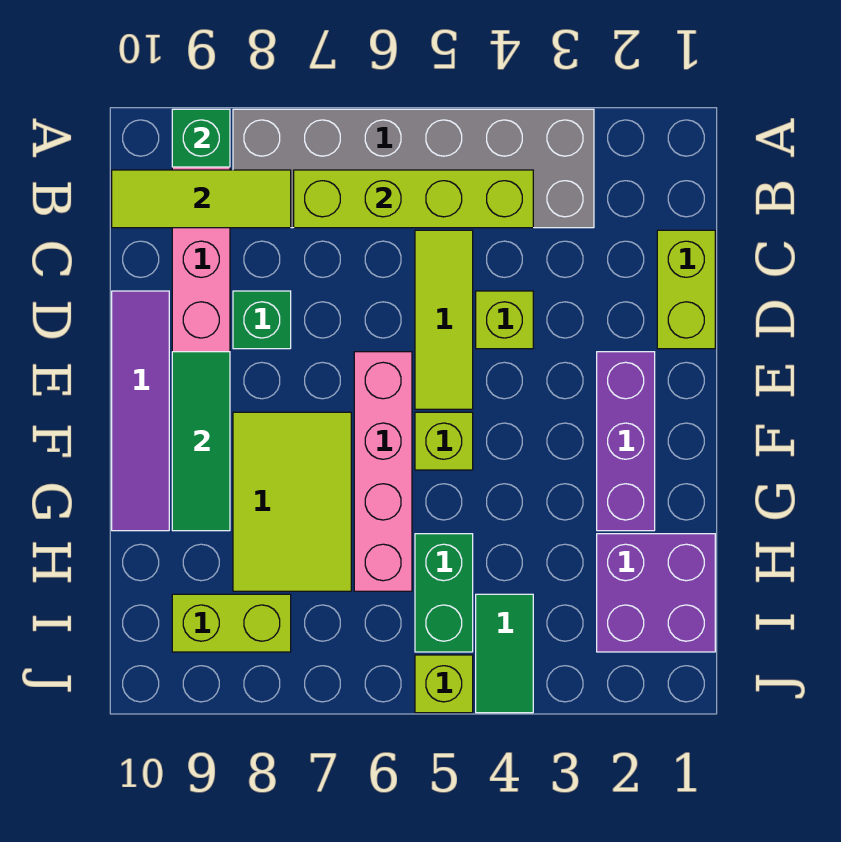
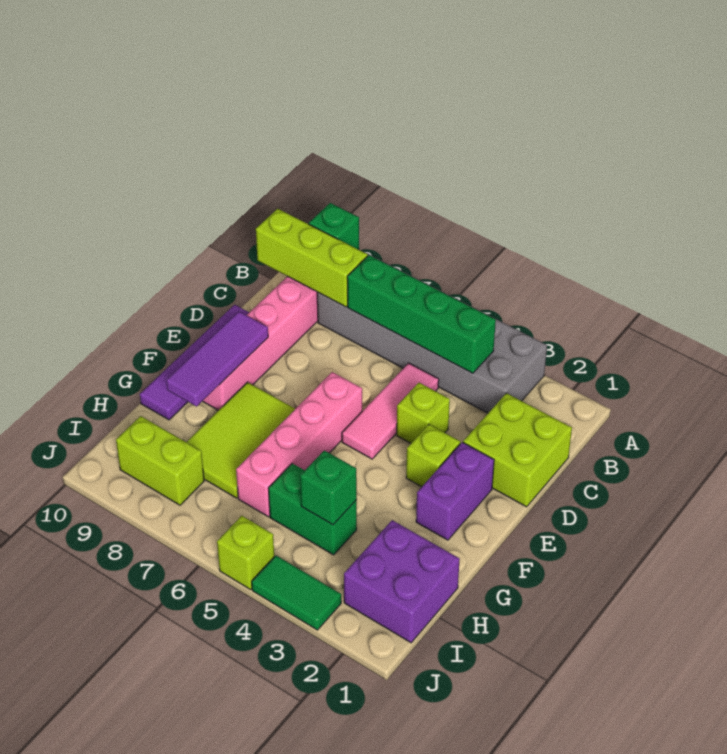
lime 1x4 brick [294,170,533,228] -> green 1x4 brick [347,255,496,373]
lime 1x3 tile [112,170,291,228] -> lime 1x3 brick [256,209,368,307]
lime 1x2 brick [657,230,715,349] -> lime 2x2 brick [463,393,572,507]
lime 1x3 tile [415,230,473,409] -> pink 1x3 tile [342,363,439,459]
green 1x1 brick [233,291,291,349] -> green 1x1 brick moved to [300,450,357,525]
purple 1x3 brick [597,352,655,531] -> purple 1x2 brick [416,442,494,540]
green 1x3 tile [172,352,230,531] -> purple 1x3 tile [166,311,268,407]
lime 1x1 brick [415,412,473,470] -> lime 1x1 brick moved to [406,424,460,487]
green 1x2 brick [415,534,473,652] -> green 1x2 brick turned to [268,463,357,555]
green 1x2 tile [476,594,533,713] -> green 1x2 tile turned to [252,556,341,630]

